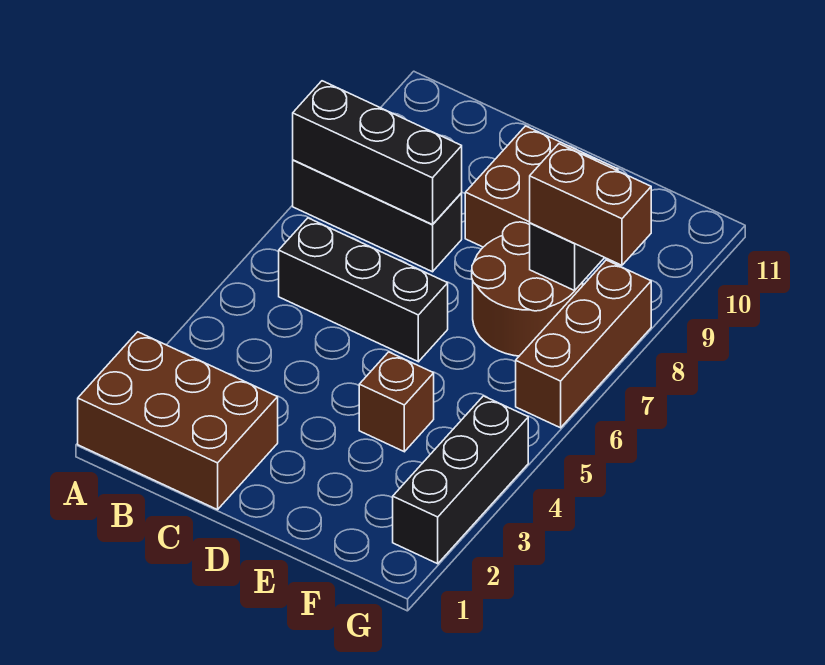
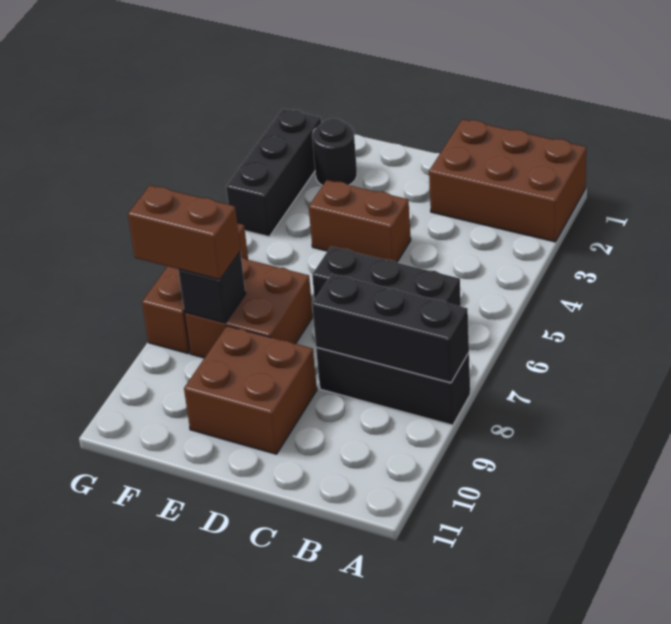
brown 1x1 brick [359,352,434,452] -> brown 1x2 brick [309,180,411,263]
brown 2x2 round brick [472,222,583,356] -> brown 2x2 brick [185,257,313,358]
none -> black 1x1 round brick [312,119,357,186]

